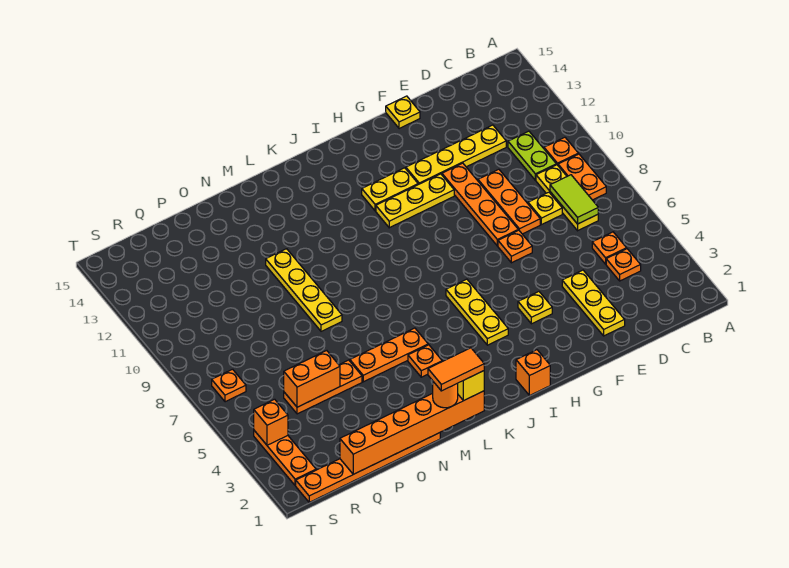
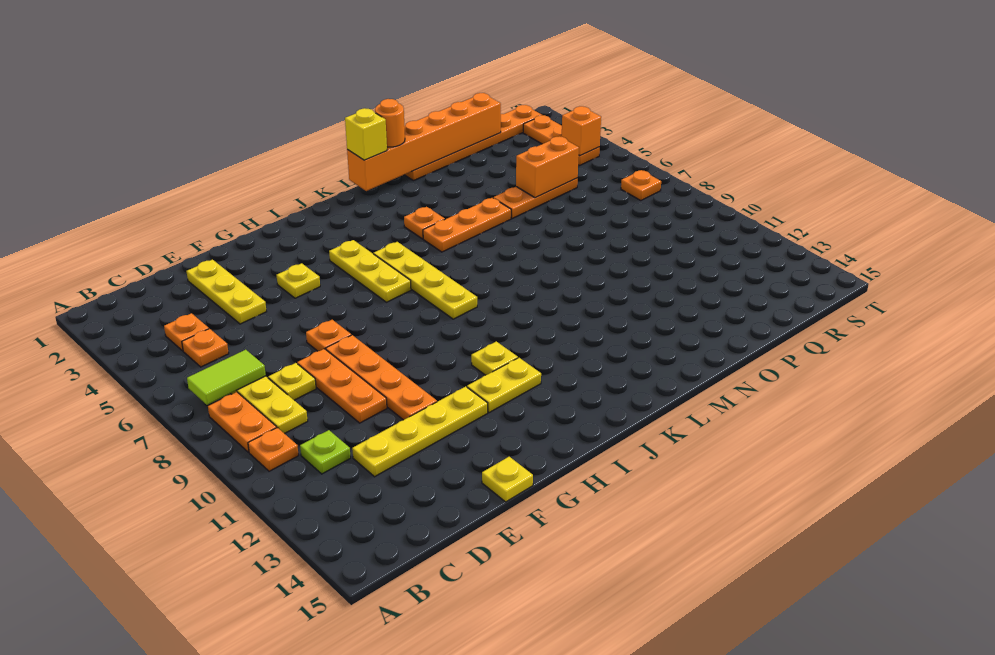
lime 1x2 tile [550,175,598,224] -> lime 1x2 tile turned to [187,350,266,405]
lime 1x2 plate [508,131,556,180] -> lime 1x1 plate [300,430,351,474]
yellow 1x3 plate [376,174,454,228] -> yellow 1x1 plate [471,341,518,375]
orange 1x1 brick [516,350,550,396] -> none
orange 1x2 tile [428,348,484,391] -> none
yellow 1x4 plate [266,249,342,331] -> yellow 1x4 plate moved to [373,242,477,319]

